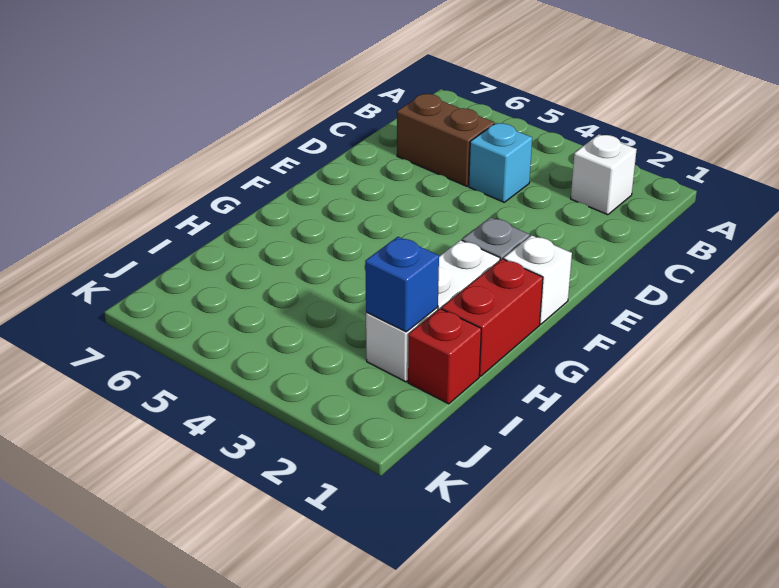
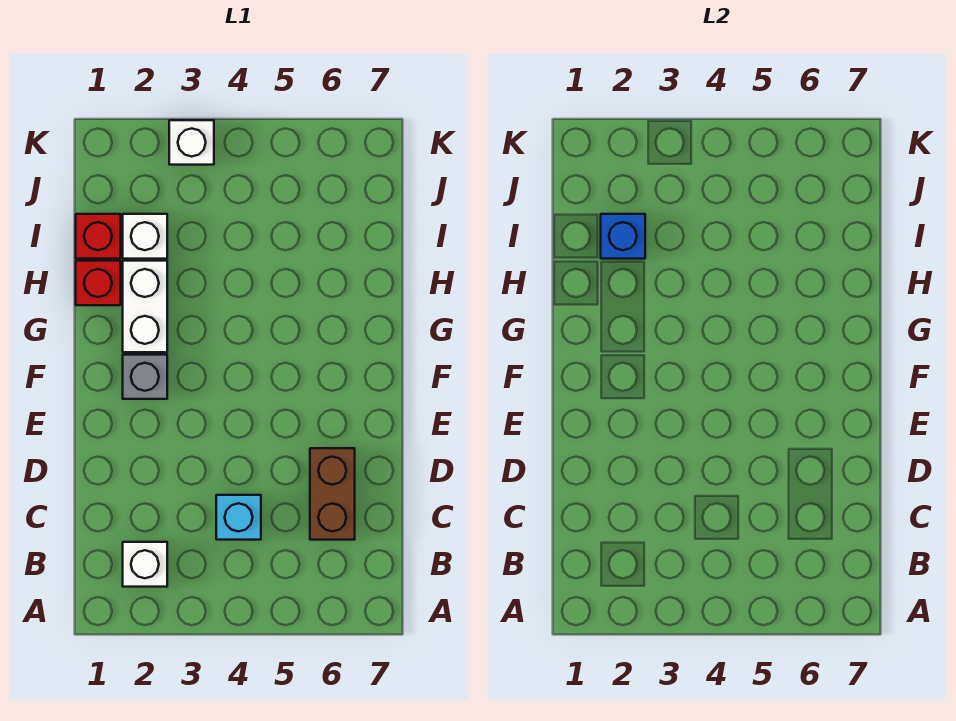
brown 1x2 brick [397,94,494,186] -> brown 1x2 brick turned to [310,448,355,540]
white 1x1 brick [504,235,572,324] -> white 1x1 brick moved to [169,120,214,165]
red 1x2 brick [441,259,543,376] -> red 1x1 brick [76,261,120,305]

